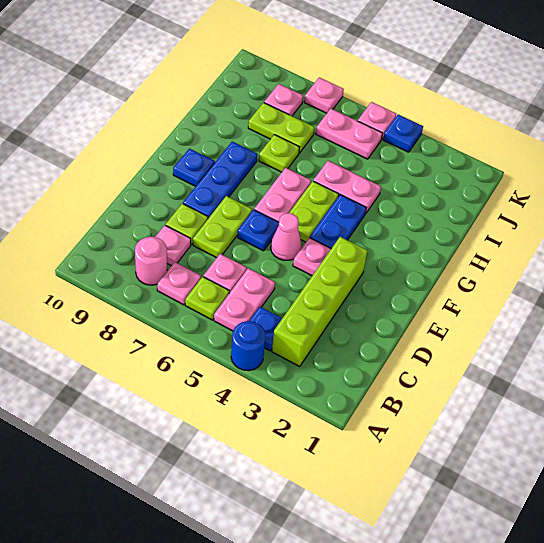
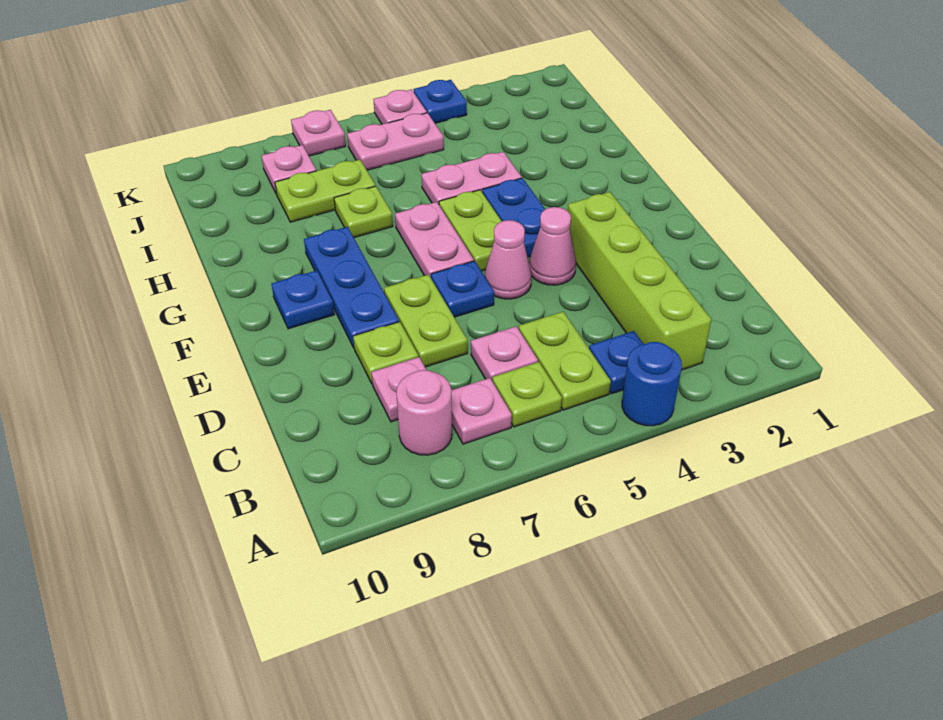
pink 1x2 plate [214,268,275,331] -> lime 1x2 plate [519,312,611,410]
pink 1x1 plate [293,238,331,276] -> pink 1x1 cone [529,207,576,285]

